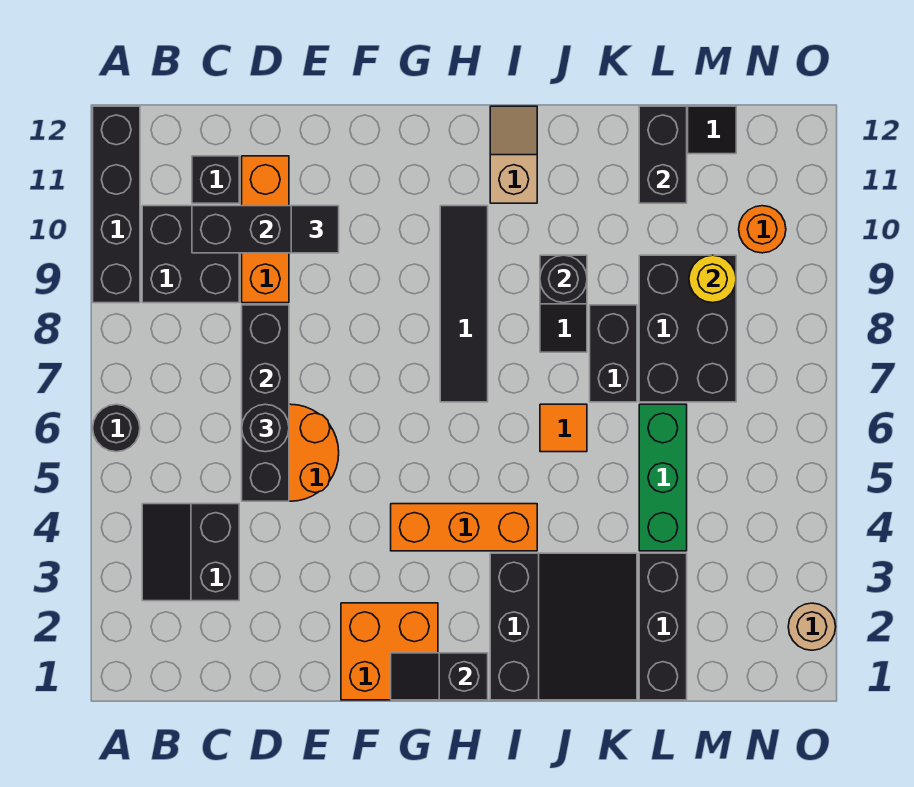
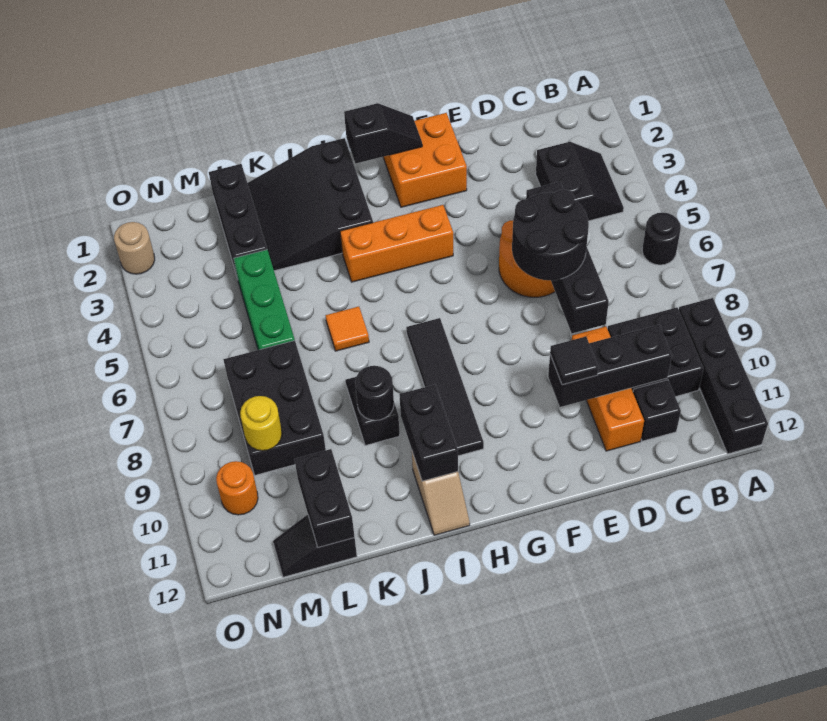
black 1x1 round brick [242,404,289,452] -> black 2x2 round brick [512,190,589,280]
black 1x2 brick [590,305,637,402] -> black 1x2 brick moved to [399,385,458,481]

